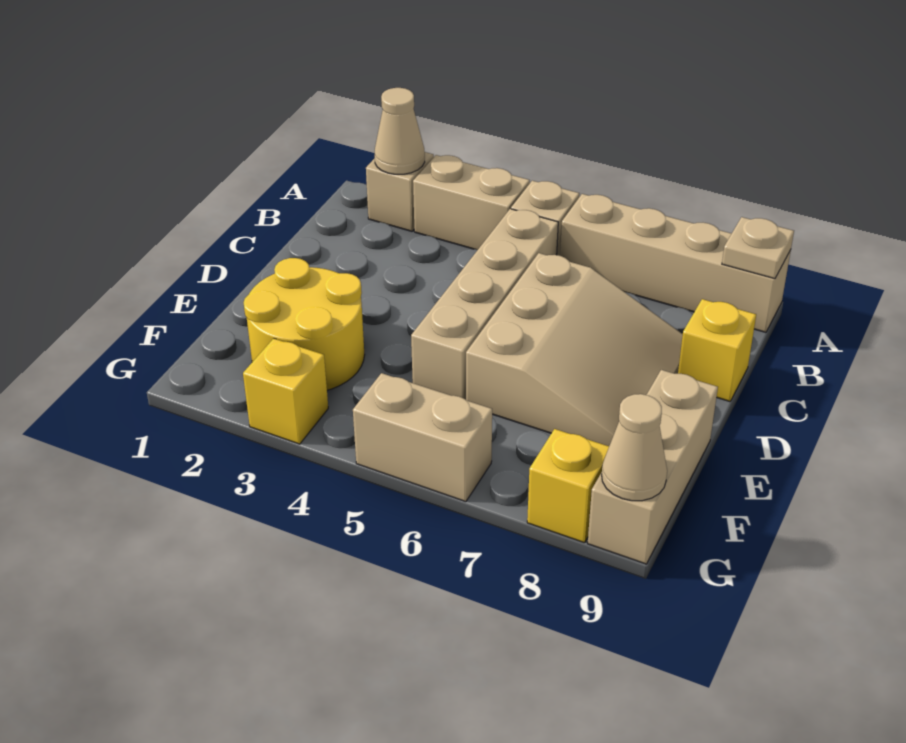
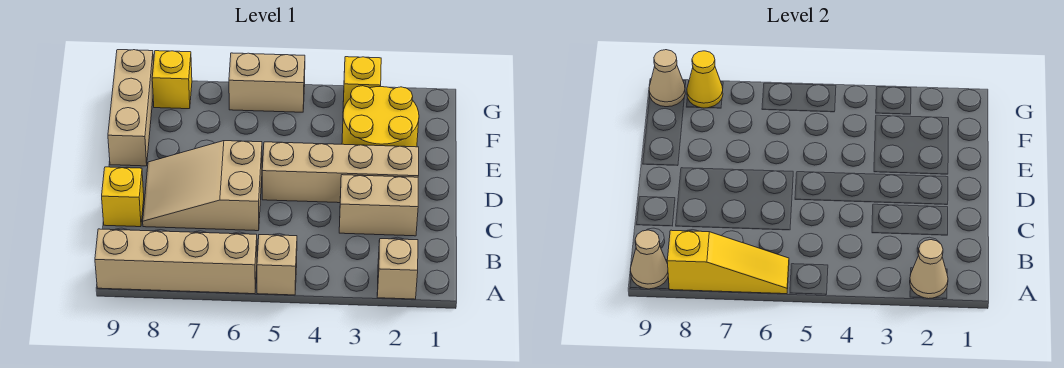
tan 1x2 brick [413,155,530,250] -> tan 1x2 brick moved to [339,175,418,236]
none -> yellow 1x3 slope [667,230,789,294]
tan 1x1 plate [722,217,794,279] -> tan 1x1 cone [631,230,668,289]
tan 1x4 brick [411,209,558,400] -> tan 1x4 brick turned to [262,142,419,203]
tan 3x3 slope [466,253,683,446] -> tan 2x3 slope [143,141,262,231]
none -> yellow 1x1 cone [687,51,723,108]

